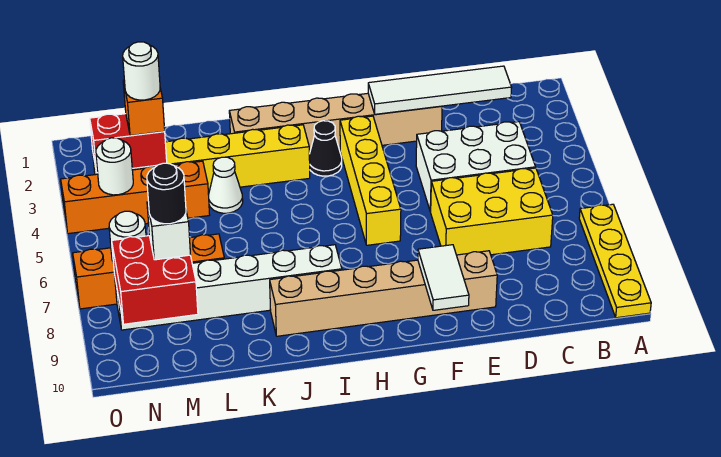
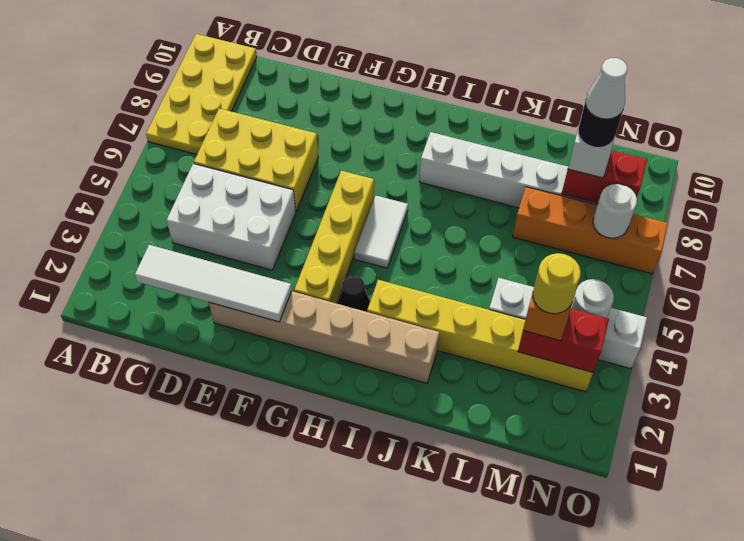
yellow 1x4 plate [579,204,651,318] -> yellow 2x4 plate [146,34,257,154]
tan 1x6 brick [270,251,497,336] -> none
white 1x2 tile [418,245,469,310] -> white 1x2 tile moved to [354,196,408,268]
white 1x1 cone [209,157,243,213] -> white 1x1 cone moved to [586,58,627,119]
orange 1x4 brick [61,161,210,234] -> white 1x4 brick [489,278,647,369]
white 1x1 round brick [123,42,160,100] -> yellow 1x1 round brick [533,253,581,314]
red 2x2 brick [112,236,198,324] -> red 1x2 brick [562,150,647,203]

